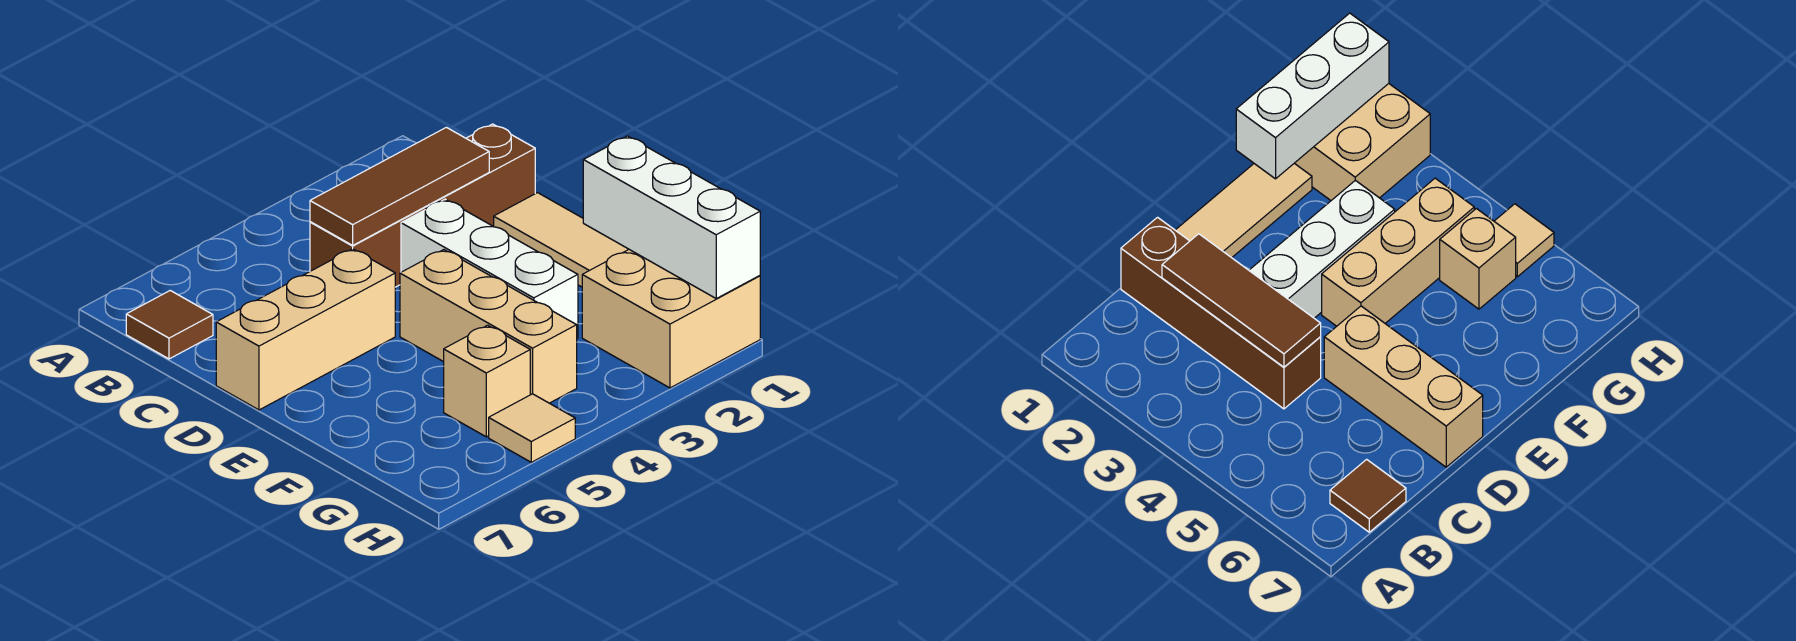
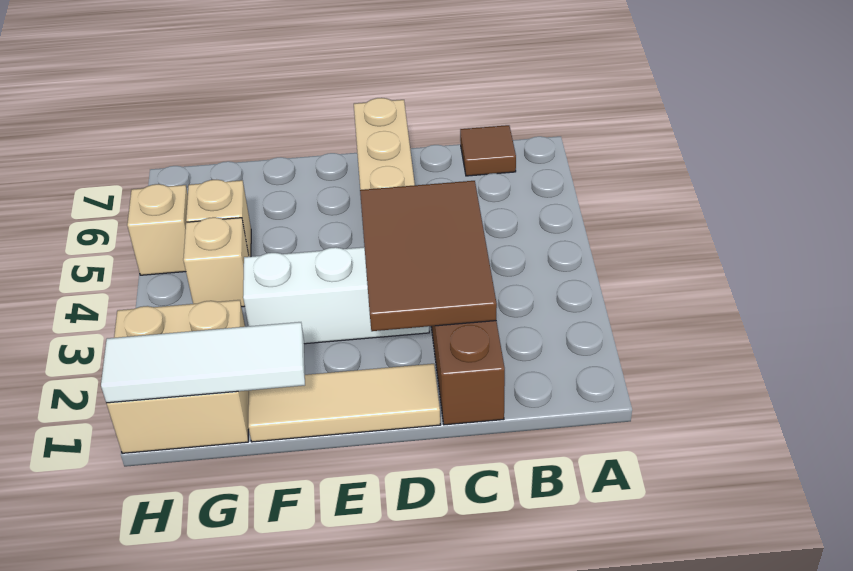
brown 1x3 tile [310,127,489,245] -> brown 2x3 tile [360,181,497,331]
tan 1x3 brick [400,250,577,403] -> tan 1x1 brick [183,217,249,307]
white 1x3 brick [583,136,760,298] -> white 1x3 tile [101,322,305,403]
tan 1x1 tile [489,394,575,462] -> tan 1x1 brick [127,184,188,275]

